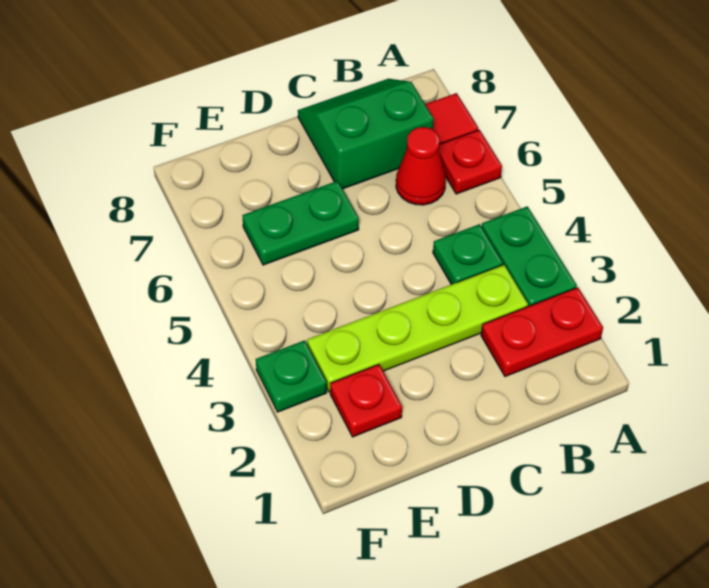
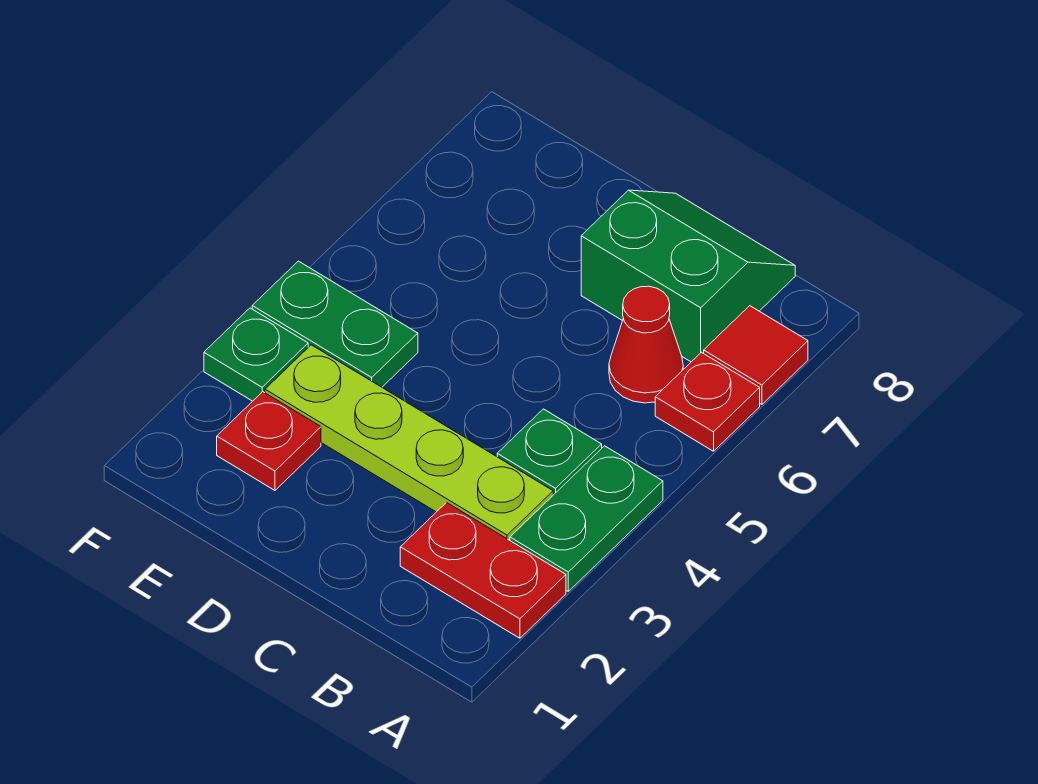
green 1x2 plate [242,181,359,265] -> green 1x2 plate moved to [252,261,418,387]

